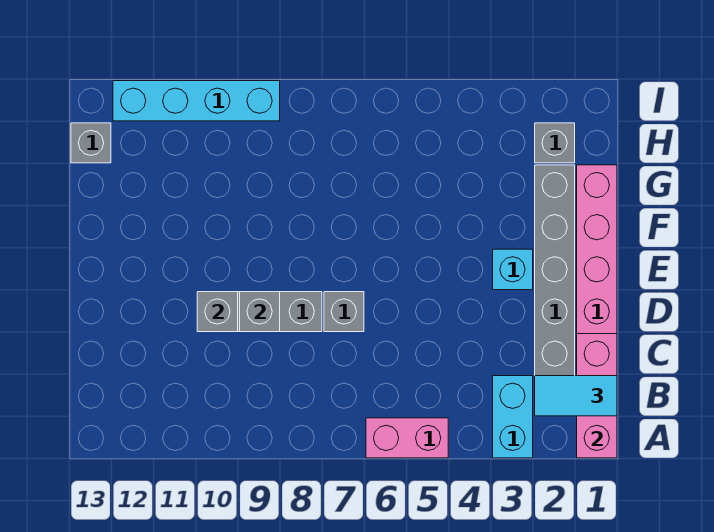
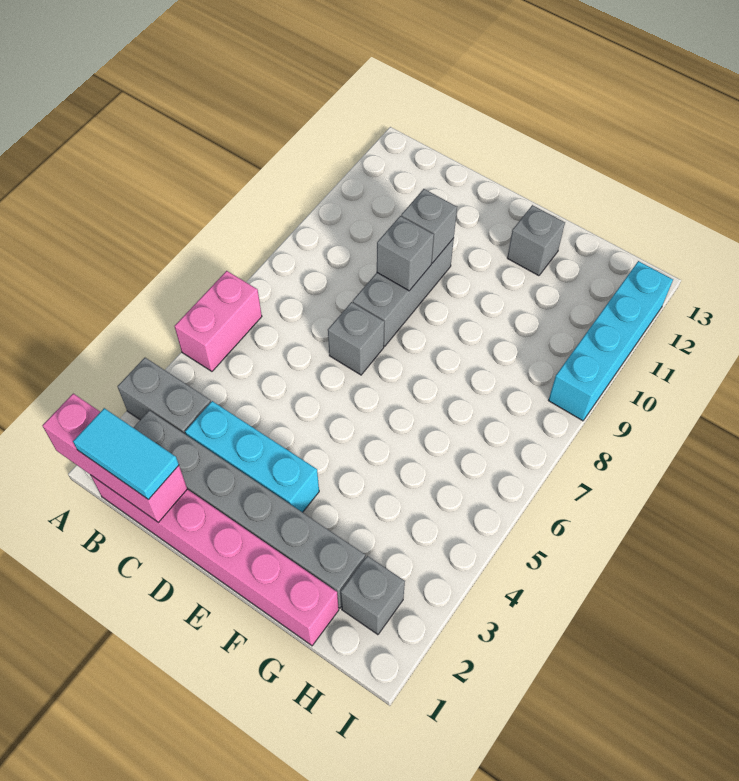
cyan 1x2 brick [493,376,533,458] -> grey 1x2 brick [118,358,211,434]
cyan 1x2 tile [535,376,617,416] -> cyan 1x2 tile turned to [73,408,179,500]
cyan 1x1 brick [493,249,533,290] -> cyan 1x3 brick [185,401,319,512]
grey 1x1 brick [71,123,111,163] -> grey 1x1 brick moved to [507,205,565,276]

